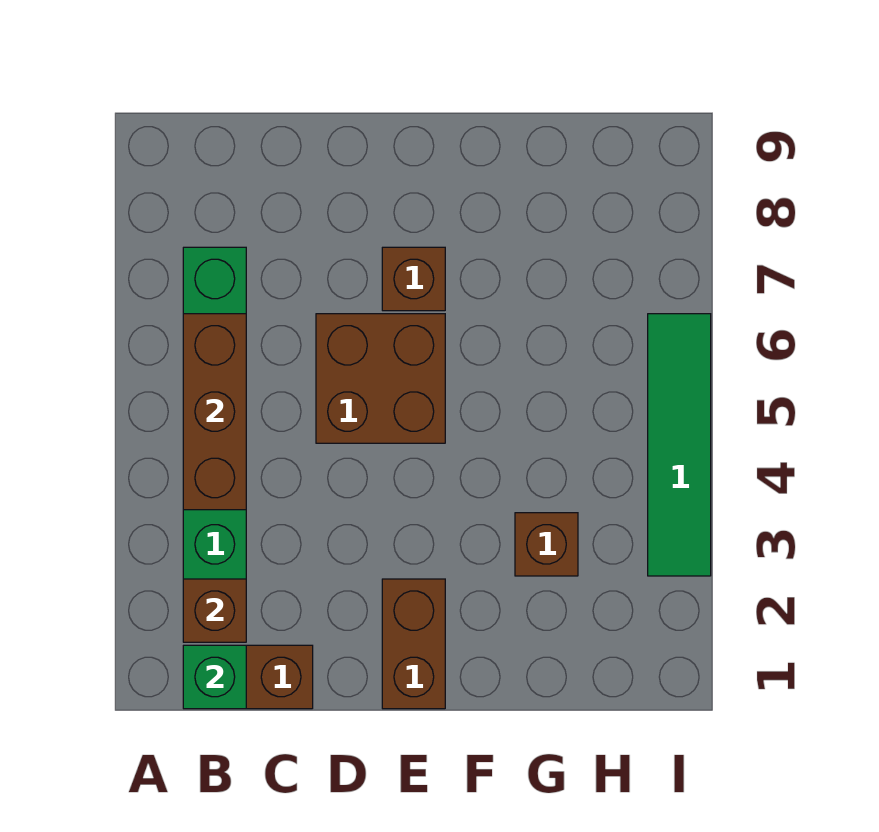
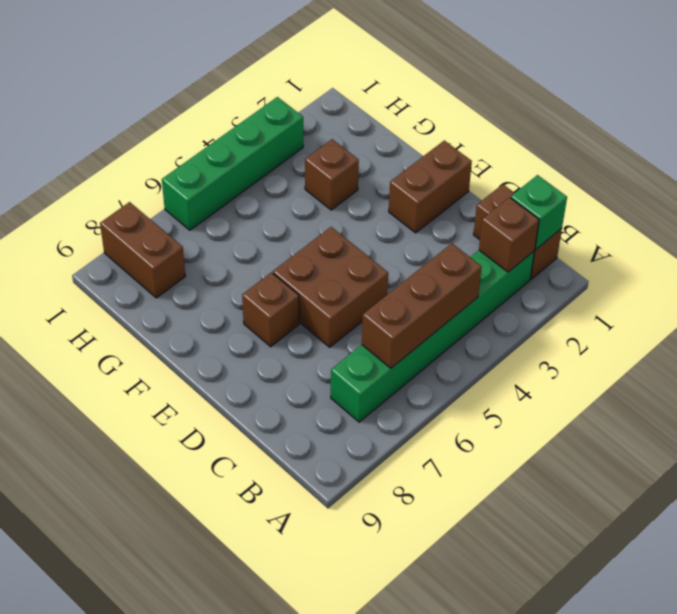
none -> brown 1x2 brick [100,202,185,298]
green 1x4 tile [648,314,711,576] -> green 1x4 brick [162,97,303,230]

